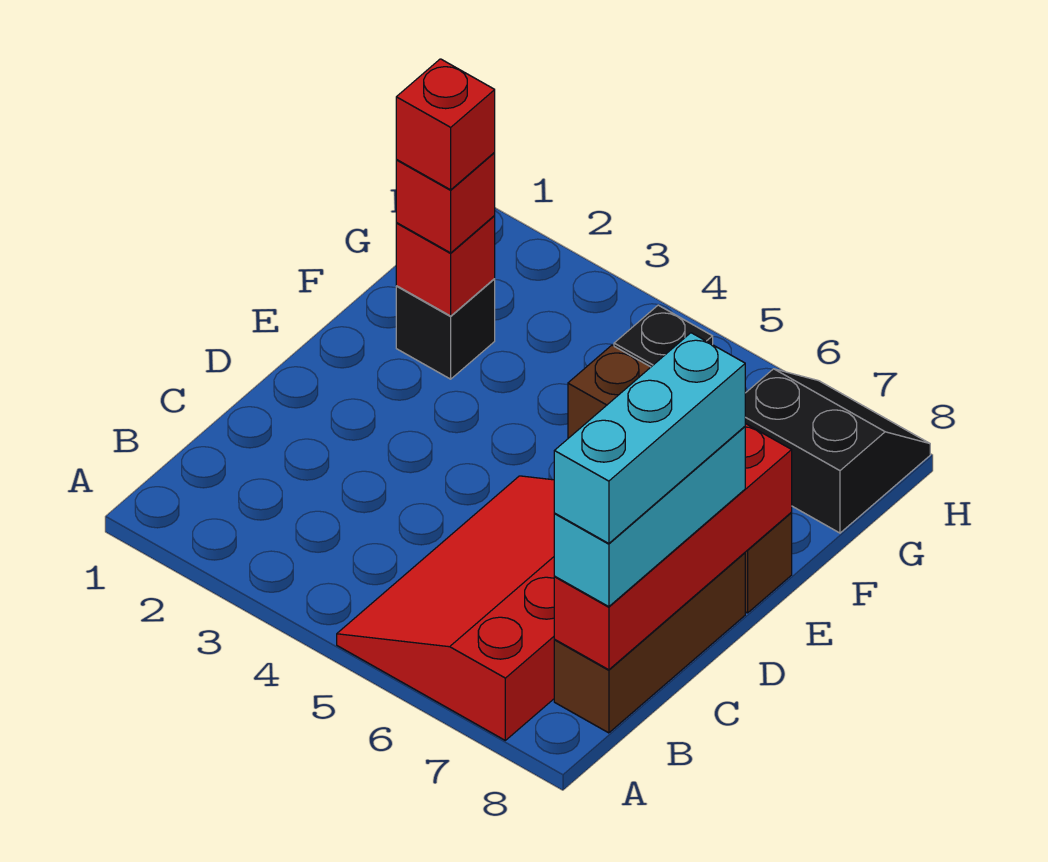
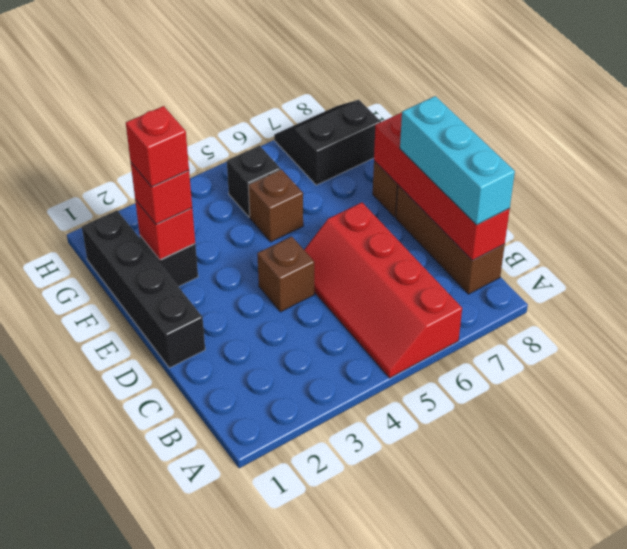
red 3x4 slope [337,476,555,740] -> red 2x4 slope [304,202,462,378]
cyan 1x3 brick [554,333,745,544] -> none
none -> black 1x4 brick [82,211,205,368]
none -> brown 1x1 brick [257,236,314,312]

